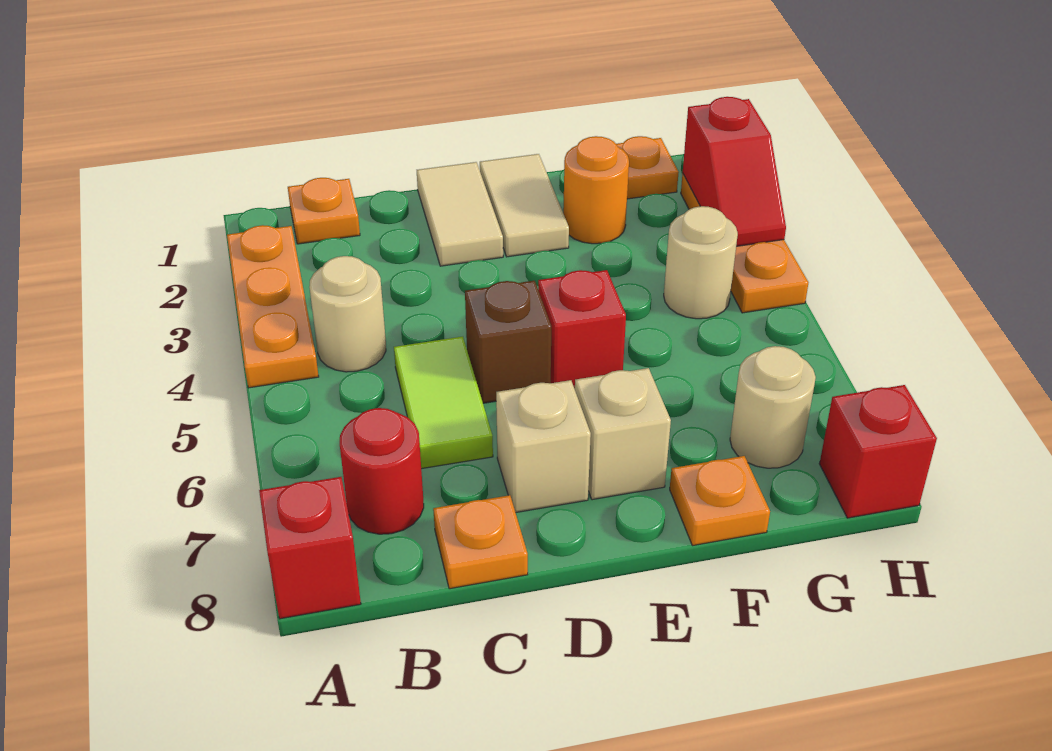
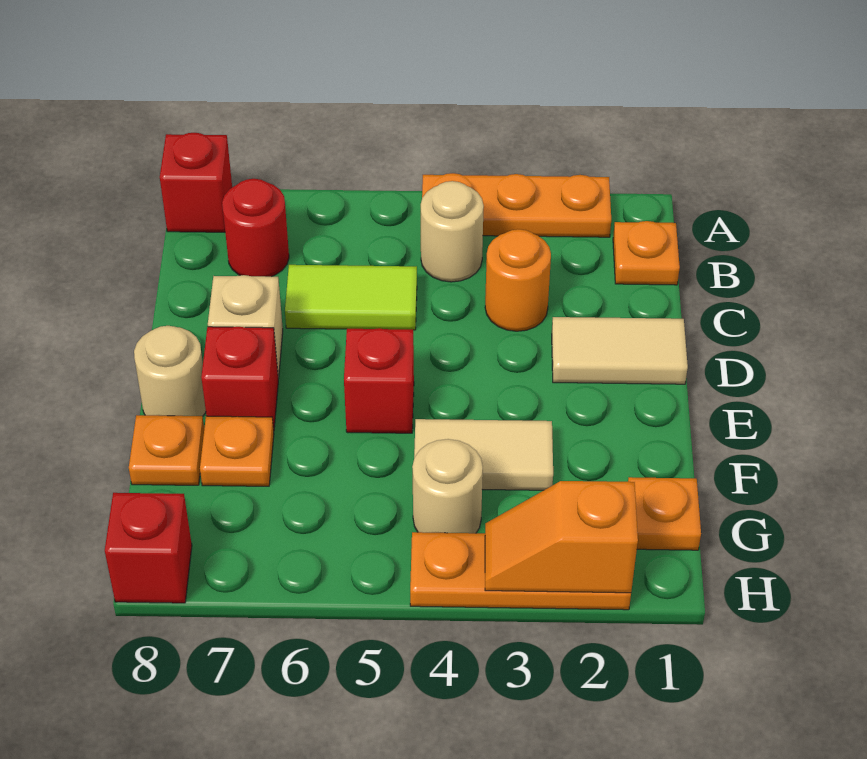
orange 1x1 plate [433,495,528,589] -> orange 1x1 plate moved to [200,416,274,486]
brown 1x1 brick [465,281,551,403] -> none
tan 1x2 tile [480,154,569,257] -> tan 1x2 tile moved to [414,419,553,490]
tan 1x1 brick [575,368,671,500] -> red 1x1 brick [201,327,278,430]
orange 1x1 round brick [563,136,629,244] -> orange 1x1 round brick moved to [485,229,551,331]
tan 1x1 round brick [730,346,816,468] -> tan 1x1 round brick moved to [134,326,206,416]
red 1x2 slope [683,97,786,246] -> orange 1x2 slope [485,481,638,593]

